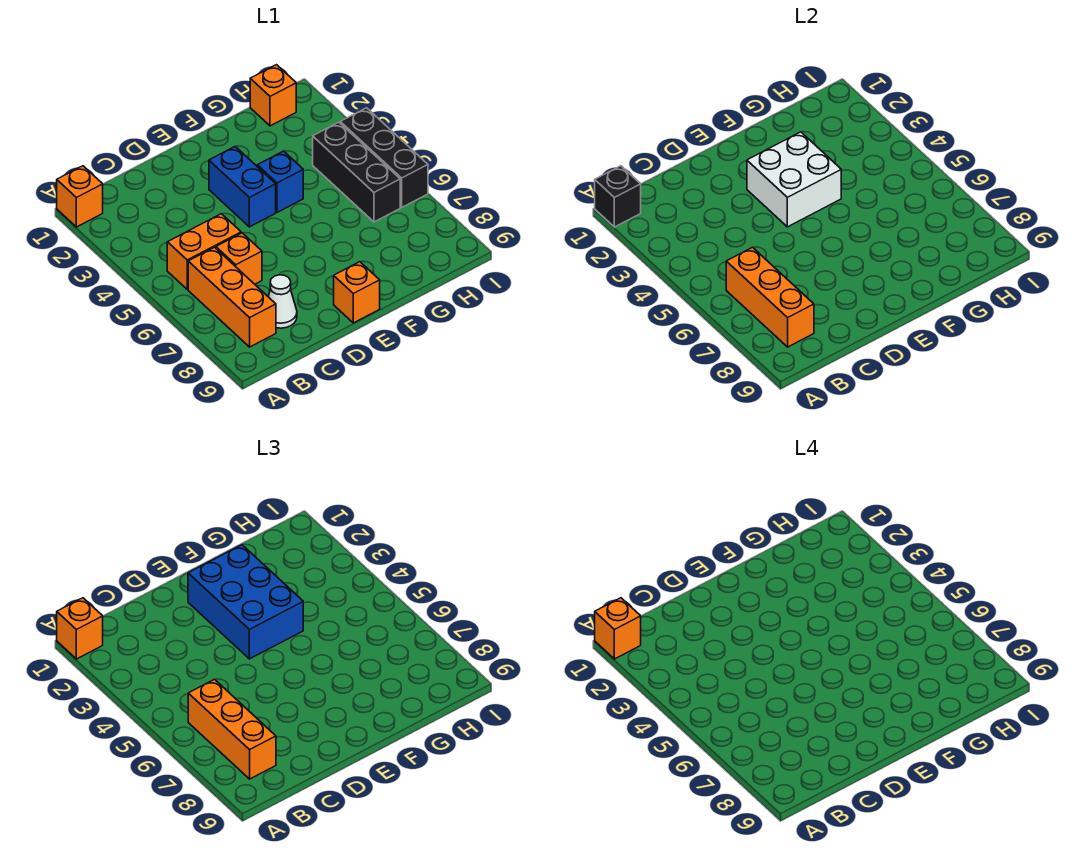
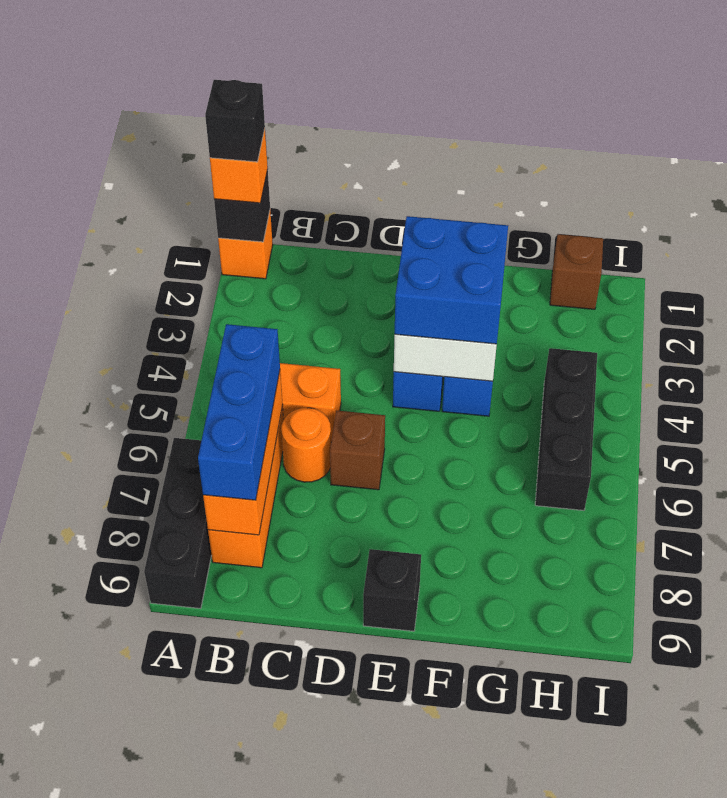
orange 1x1 brick [595,598,641,659] -> black 1x1 brick [205,80,265,162]
orange 1x3 brick [188,679,276,779] -> blue 1x3 brick [198,324,280,500]
orange 1x1 brick [216,233,262,284] -> orange 1x1 round brick [281,408,331,482]
white 1x1 cone [268,275,297,328] -> none
none -> brown 1x1 brick [330,411,385,490]
blue 2x3 brick [188,545,303,659] -> blue 2x2 brick [395,216,508,344]
orange 1x1 brick [334,262,380,323] -> black 1x1 brick [363,549,421,631]
orange 1x1 brick [250,65,296,126] -> brown 1x1 brick [550,234,603,309]
black 1x3 brick [340,108,428,207] -> black 1x3 brick moved to [144,438,212,609]

